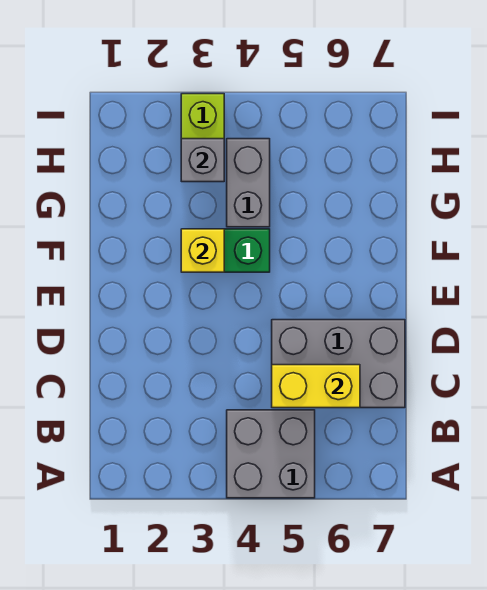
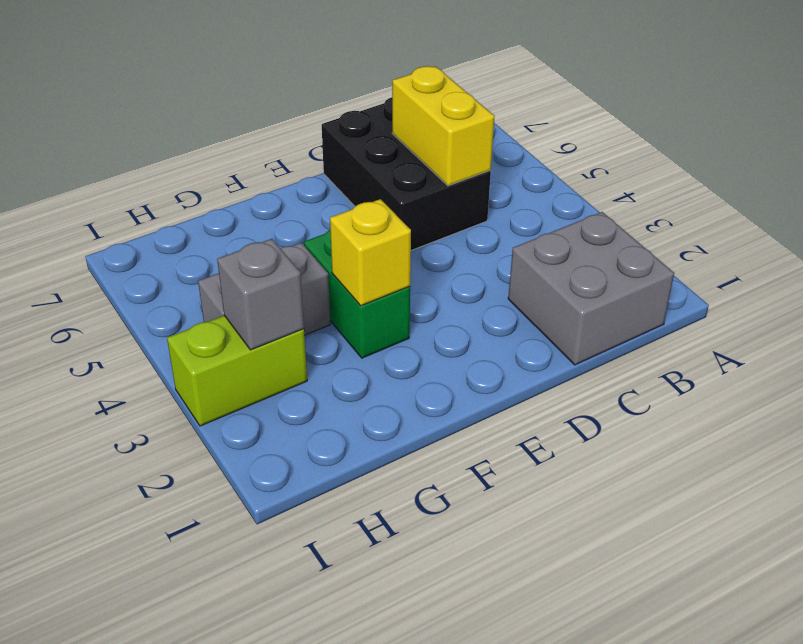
grey 2x2 brick [227,410,315,498] -> grey 2x2 brick moved to [508,212,674,365]
grey 2x3 brick [272,320,405,408] -> black 2x3 brick [322,98,491,250]

